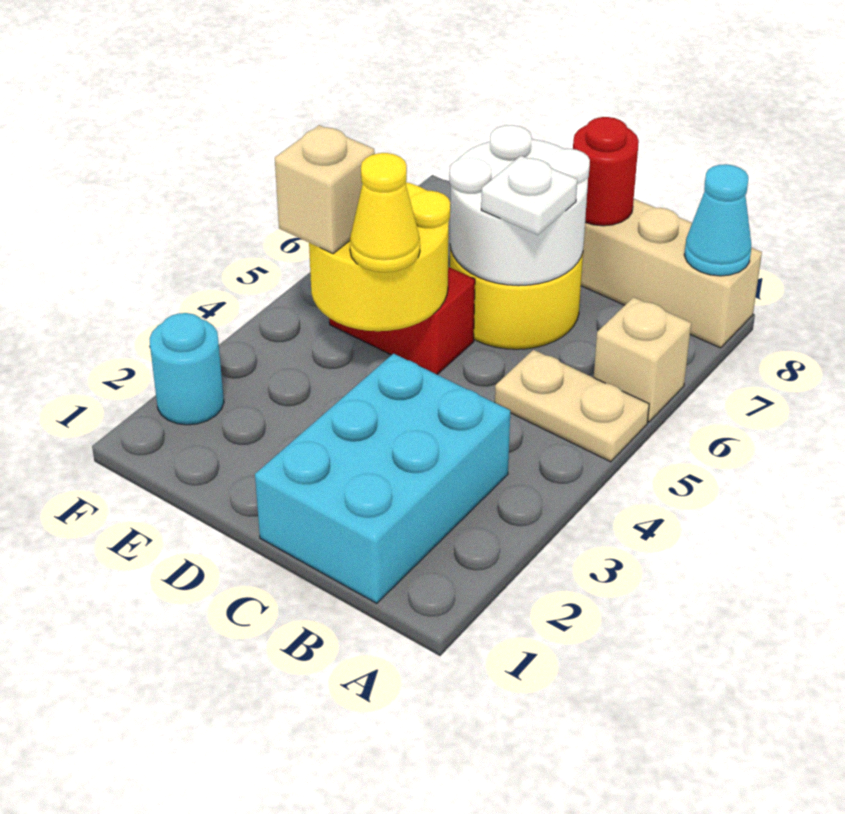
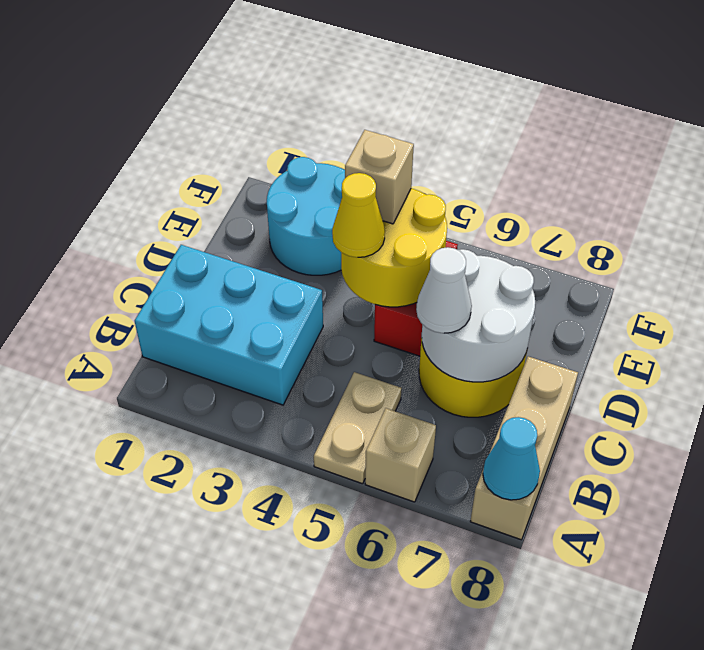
white 1x1 plate [481,156,577,235] -> white 1x1 cone [416,247,472,333]
red 1x1 round brick [573,117,639,226] -> none
cyan 1x1 round brick [150,313,224,425] -> cyan 2x2 round brick [267,157,345,275]

